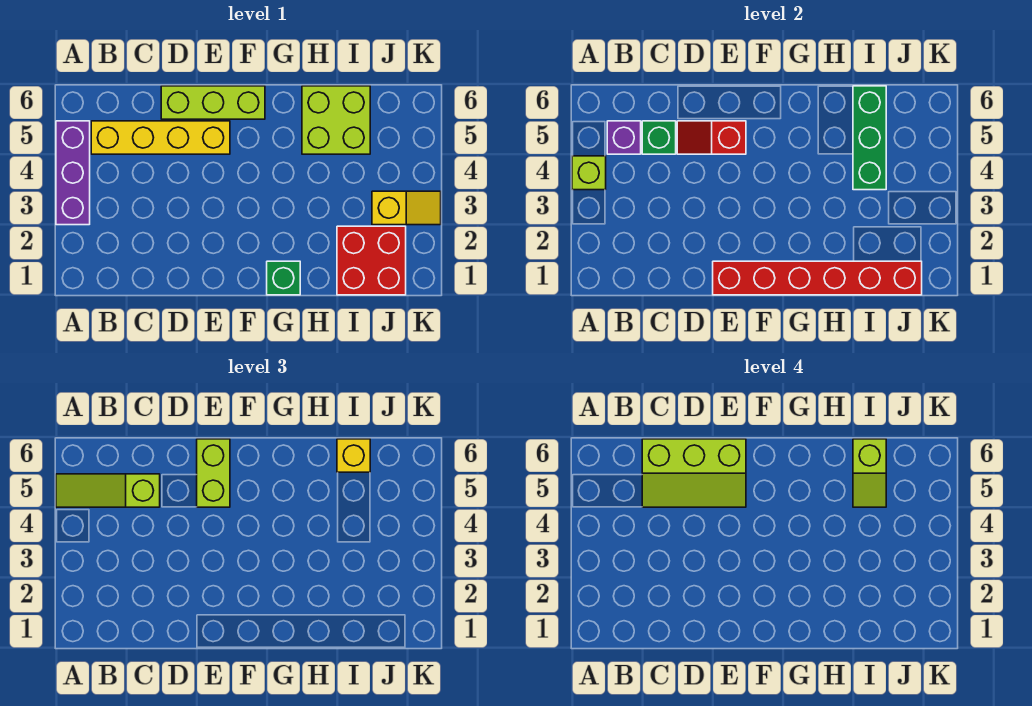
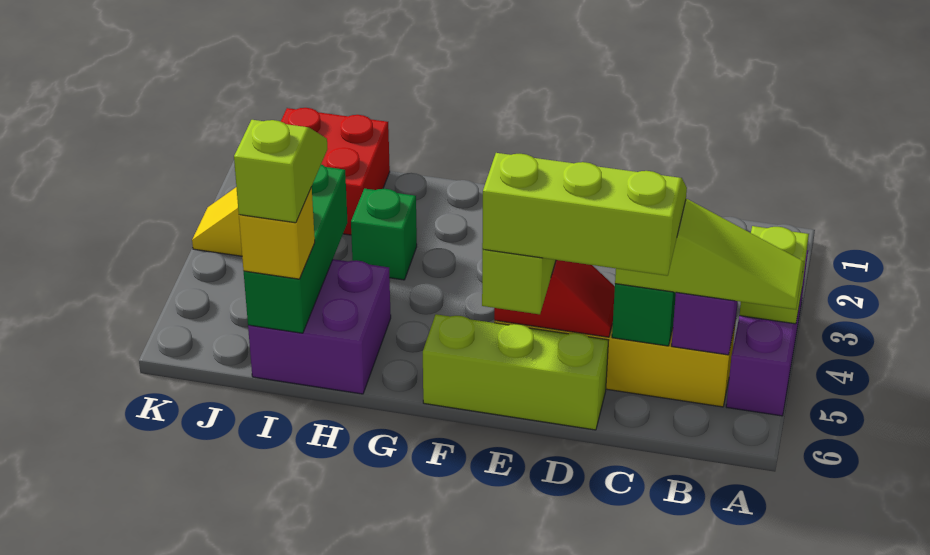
red 1x6 brick [713,261,922,295] -> none
green 1x1 brick [267,261,300,295] -> green 1x1 brick moved to [351,189,417,280]
lime 2x2 brick [302,86,370,154] -> purple 2x2 brick [248,259,391,394]

